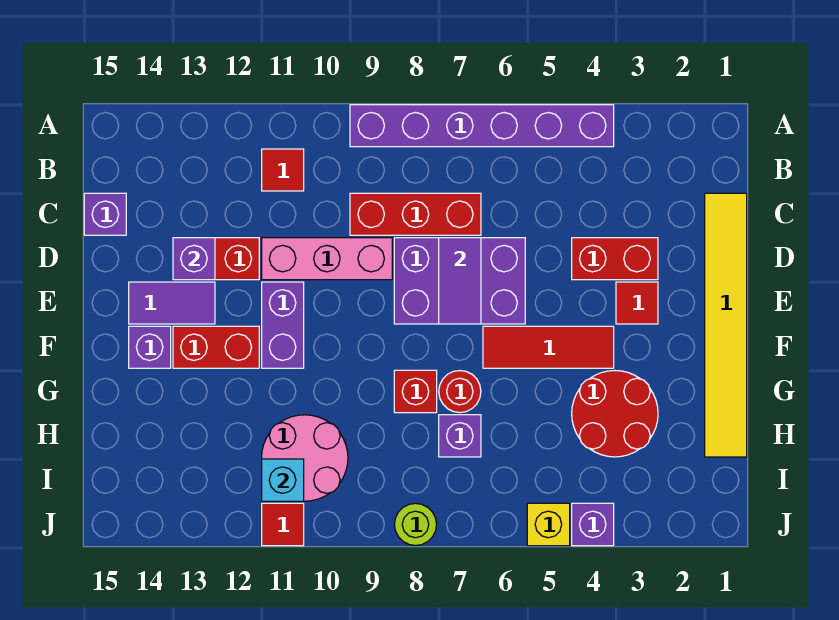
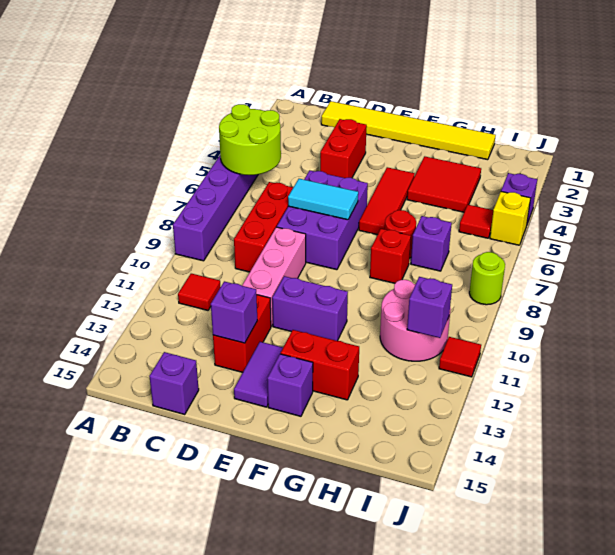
none -> lime 2x2 round brick [219,104,281,175]
purple 1x2 tile [439,238,481,324] -> cyan 1x2 tile [288,179,358,220]
red 1x1 tile [616,282,658,324] -> red 1x1 tile moved to [459,205,493,238]
red 1x2 brick [173,326,259,368] -> red 1x2 brick turned to [281,330,359,400]
red 2x2 round brick [572,371,658,457] -> red 2x2 tile [407,156,481,212]
cyan 1x1 brick [262,459,304,501] -> purple 1x1 brick [407,277,452,338]

